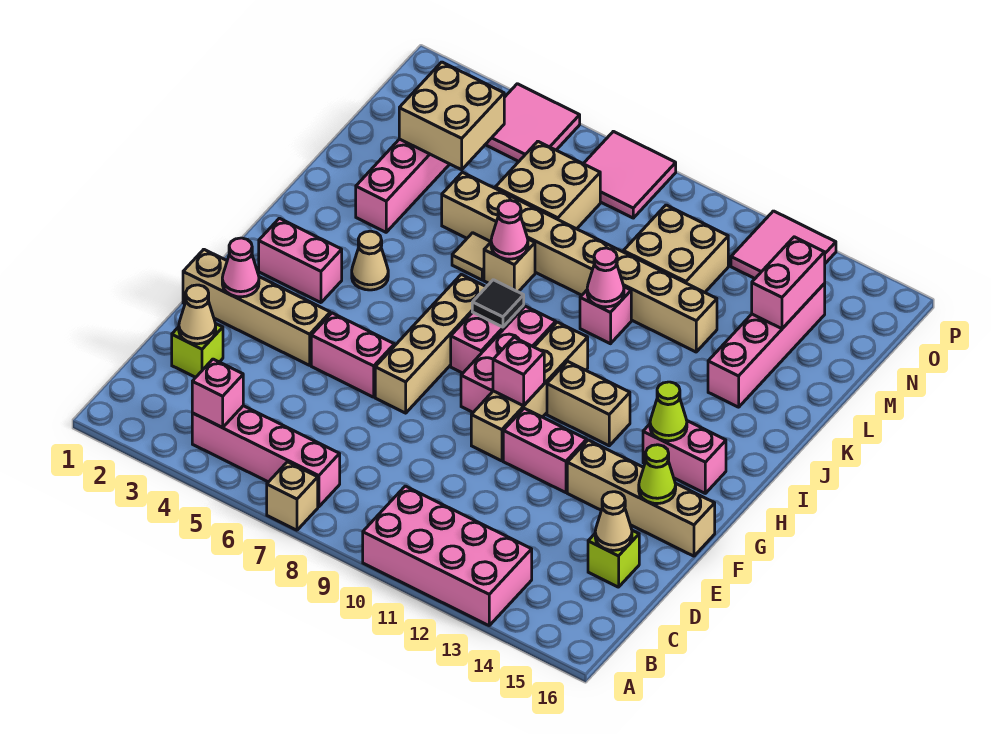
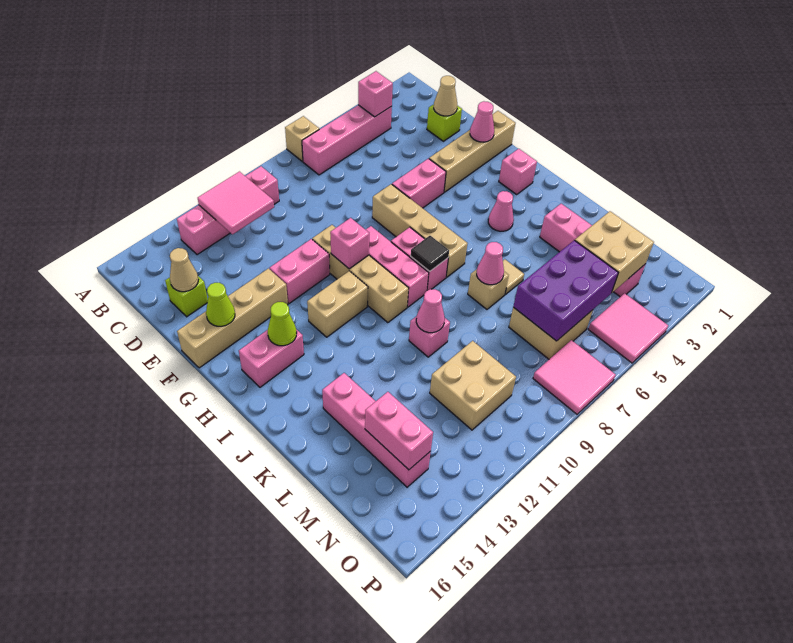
pink 2x4 brick [363,486,532,625] -> pink 1x4 brick [177,166,279,255]
pink 1x2 brick [259,218,342,303] -> pink 1x1 brick [499,149,537,194]
tan 1x1 cone [352,231,388,290] -> pink 1x1 cone [488,191,514,231]
tan 1x8 brick [442,172,717,352] -> none
none -> purple 2x3 brick [513,240,618,341]
pink 2x2 tile [731,211,836,278] -> pink 2x2 tile moved to [198,172,274,234]

